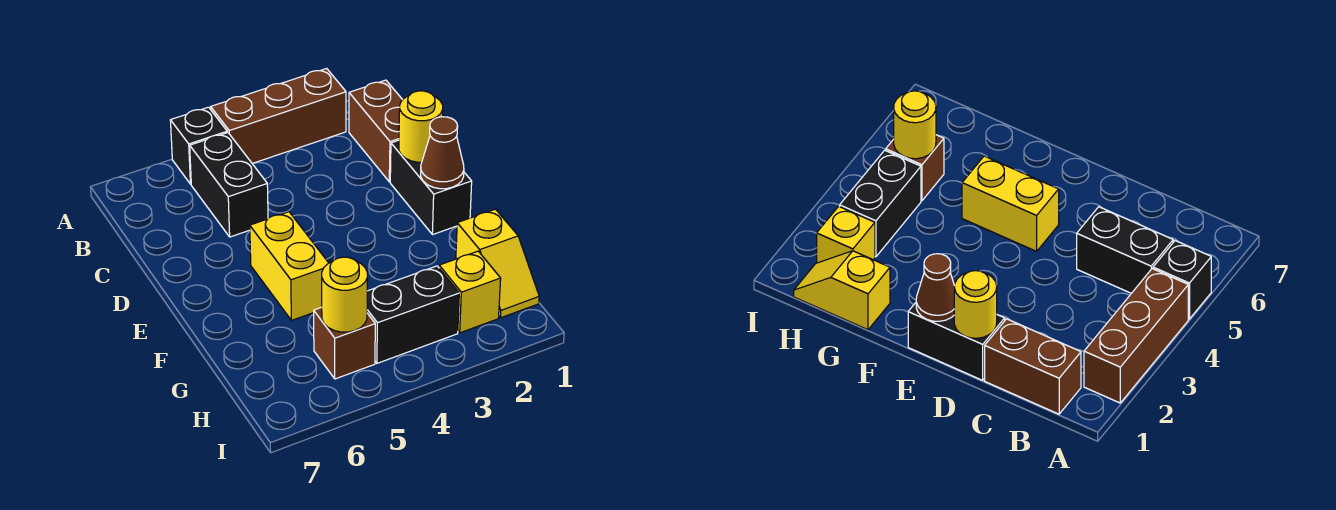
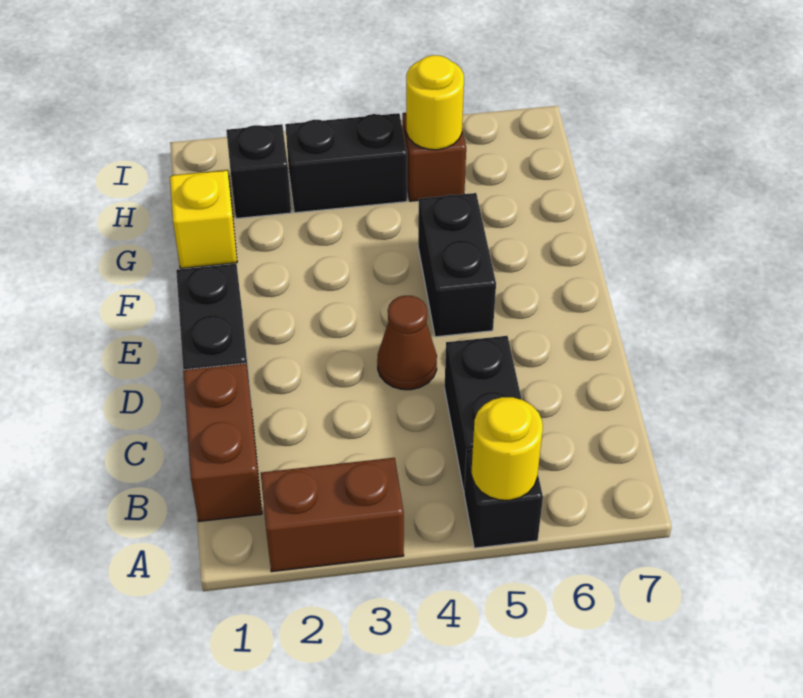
brown 1x3 brick [211,68,346,163] -> brown 1x2 brick [261,458,404,572]
yellow 1x1 round brick [399,91,443,162] -> yellow 1x1 round brick moved to [472,397,543,500]
brown 1x1 cone [421,117,464,189] -> brown 1x1 cone moved to [377,296,437,390]
yellow 1x2 brick [250,212,328,320] -> black 1x2 brick [418,193,496,337]
yellow 1x1 brick [439,251,501,333] -> black 1x1 brick [226,124,291,218]

